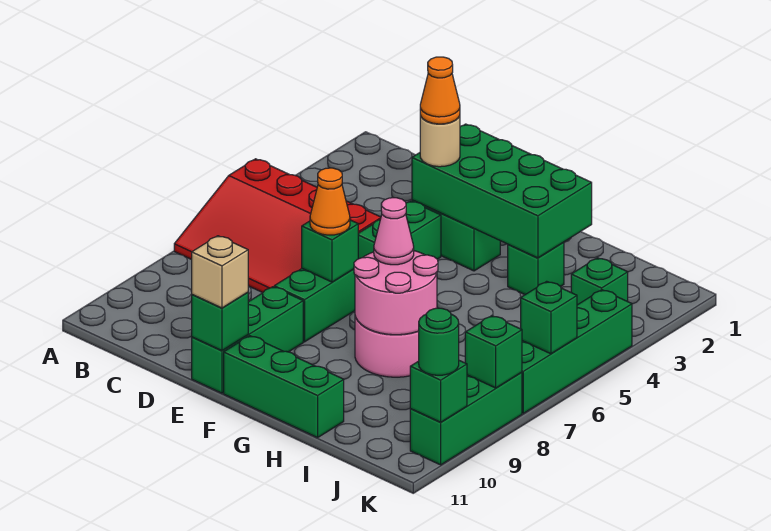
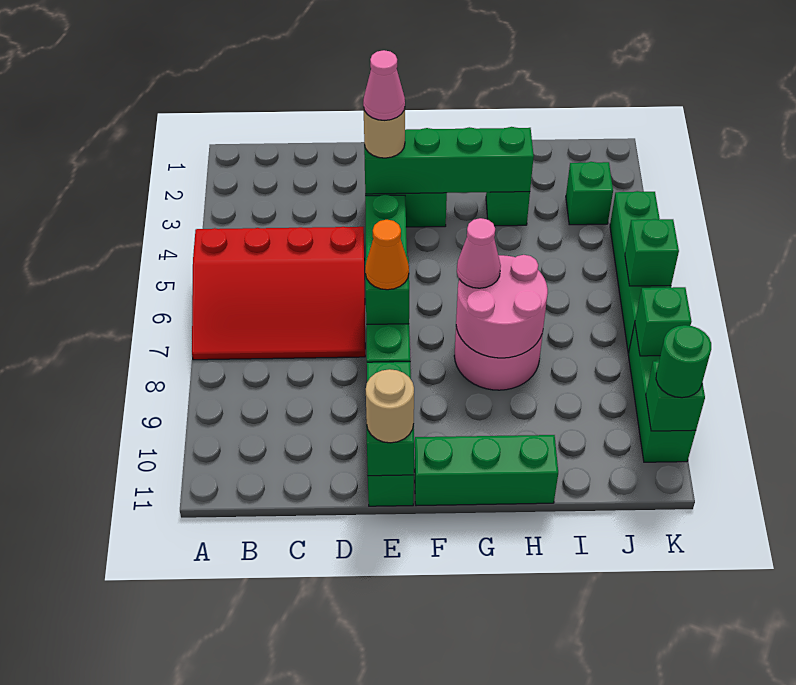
green 2x4 brick [412,124,592,258] -> green 1x4 brick [364,127,534,194]
orange 1x1 cone [420,57,460,124] -> pink 1x1 cone [363,50,405,120]
tan 1x1 brick [192,236,248,308] -> tan 1x1 round brick [366,369,414,443]

